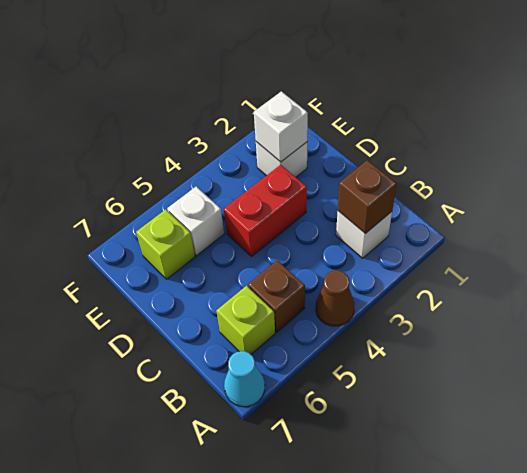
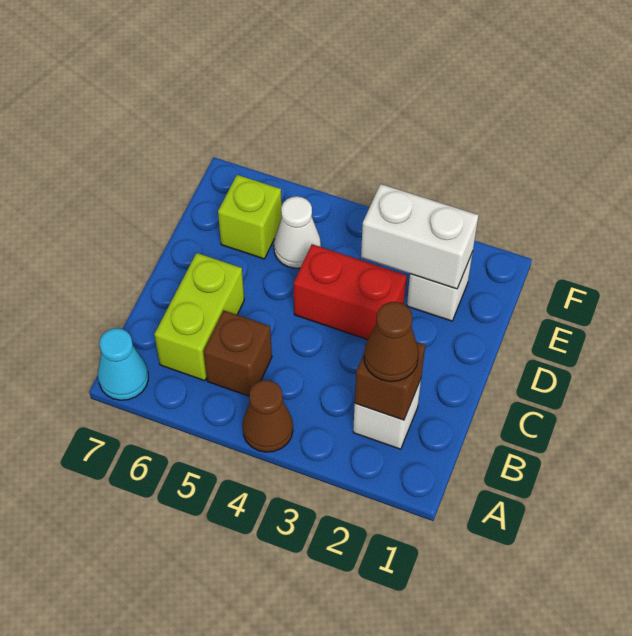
none -> brown 1x1 cone [364,302,419,382]
lime 1x1 brick [216,286,275,354] -> lime 1x2 brick [154,253,244,381]
white 1x1 brick [254,91,308,162] -> white 1x2 brick [361,184,479,289]
white 1x1 brick [167,187,224,256] -> white 1x1 cone [274,196,321,268]

